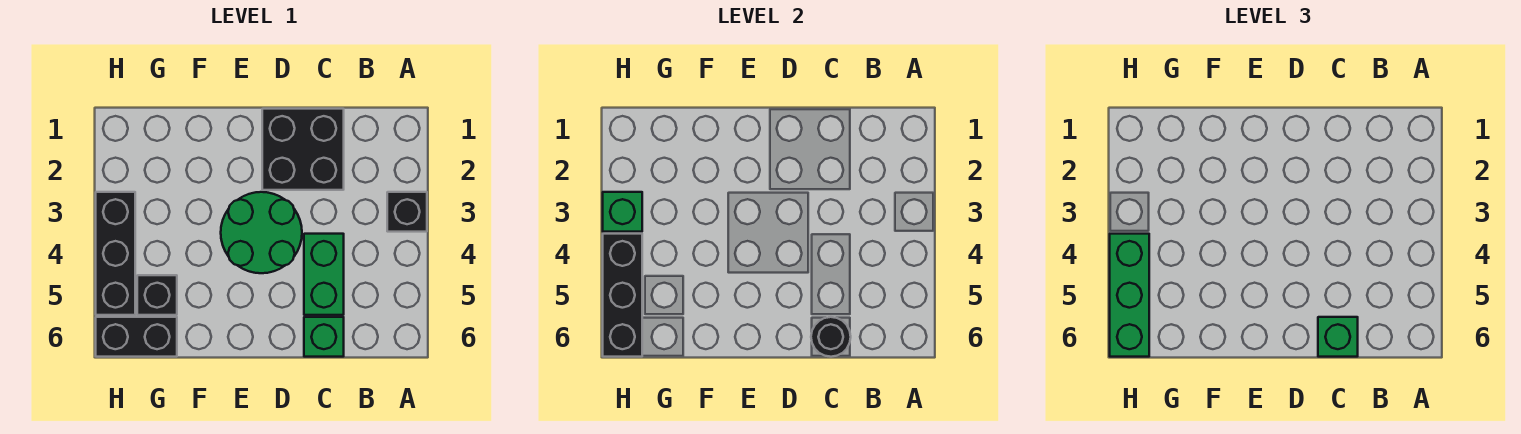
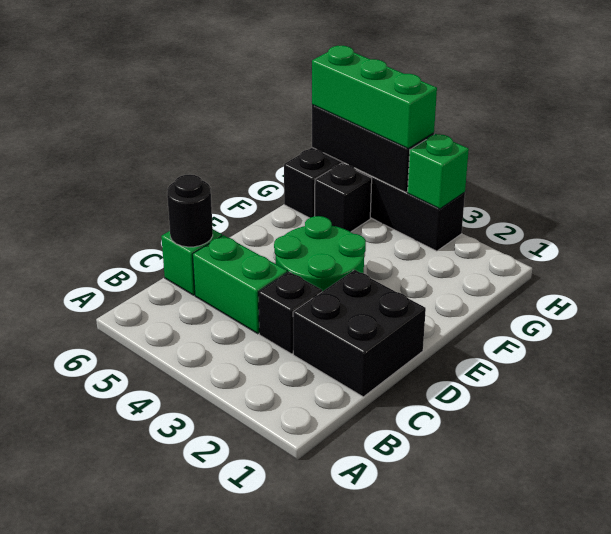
black 1x1 brick [387,192,427,232] -> black 1x1 brick moved to [258,272,322,354]
green 1x1 brick [1318,317,1358,357] -> none

